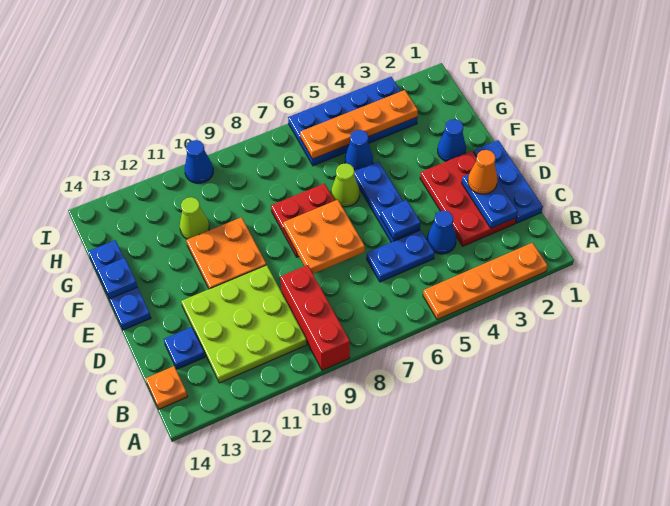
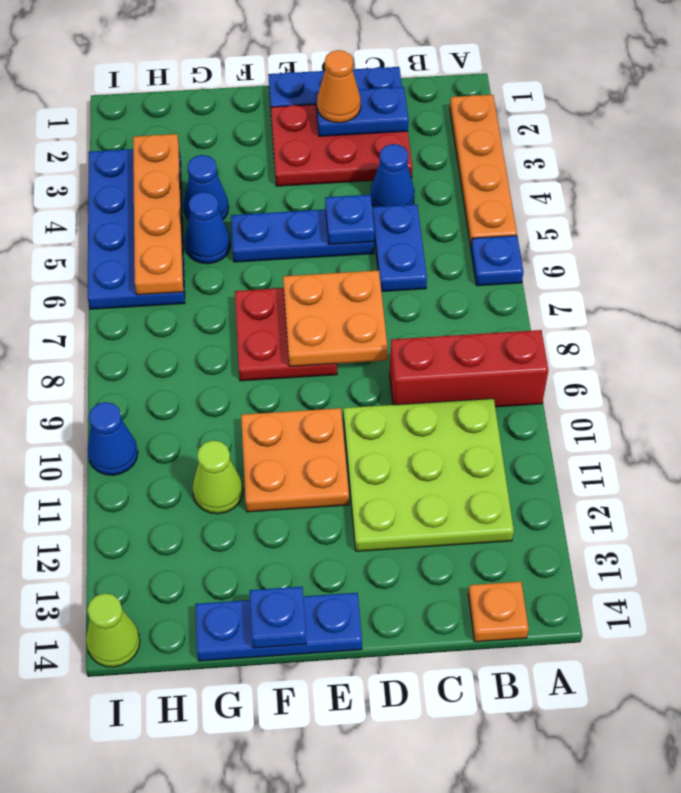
blue 1x1 plate [164,327,205,369] -> blue 1x1 plate moved to [471,236,523,286]
blue 1x1 cone [438,119,466,161] -> blue 1x1 cone moved to [184,155,229,220]
lime 1x1 cone [331,163,360,207] -> lime 1x1 cone moved to [86,593,140,667]

